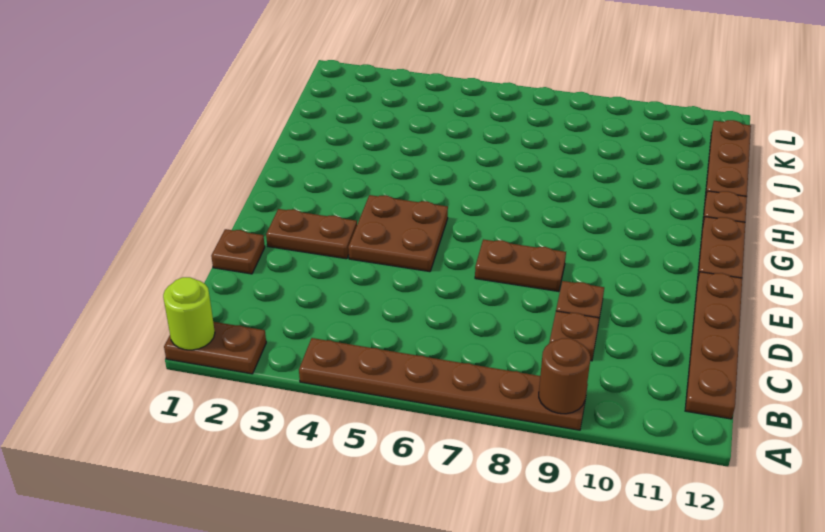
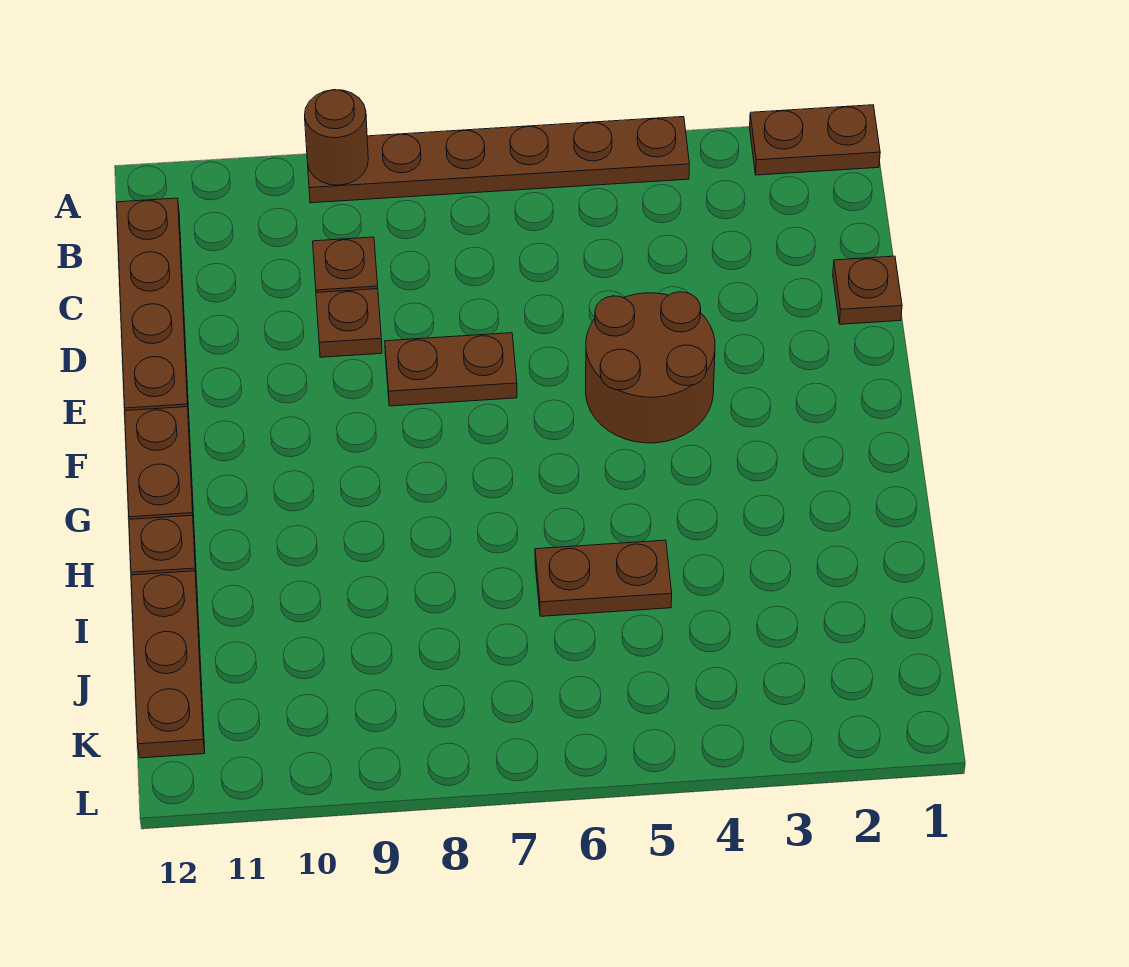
lime 1x1 round brick [163,277,215,350] -> none
brown 1x2 plate [266,209,357,259] -> brown 1x2 plate moved to [535,540,672,616]
brown 2x2 plate [348,195,448,272] -> brown 2x2 round brick [586,292,715,443]

